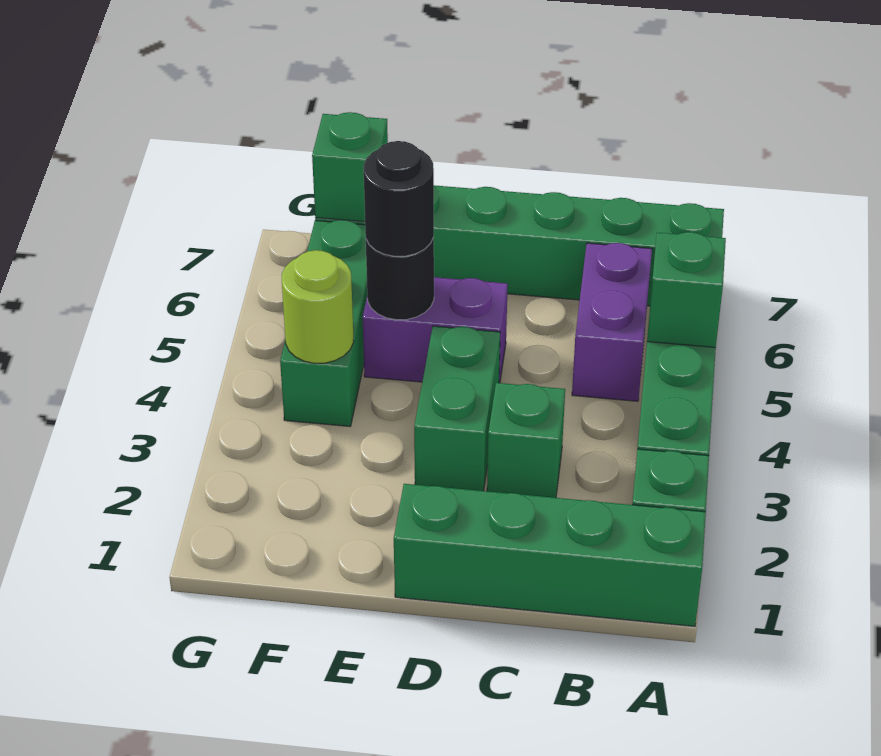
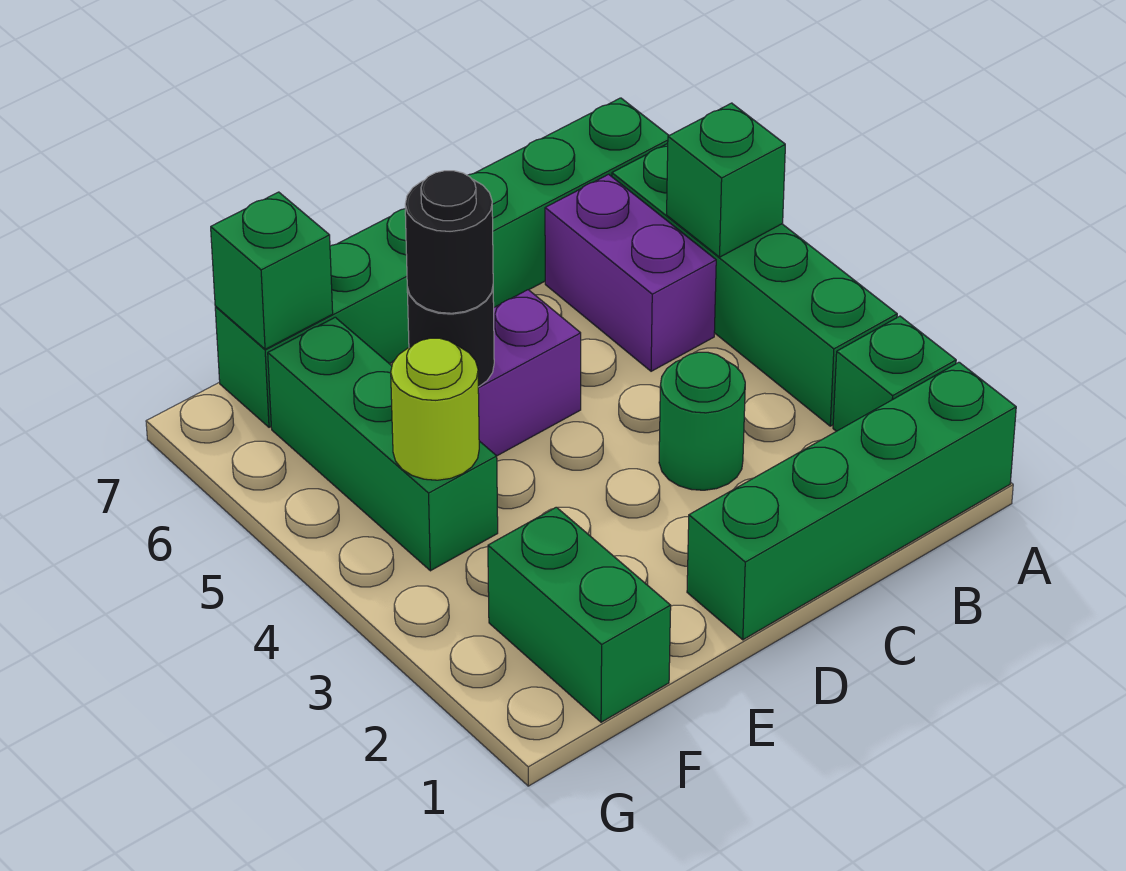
green 1x1 brick [487,383,565,498] -> green 1x1 round brick [659,352,745,490]
green 1x2 brick [414,326,500,491] -> green 1x2 brick moved to [488,507,671,722]

